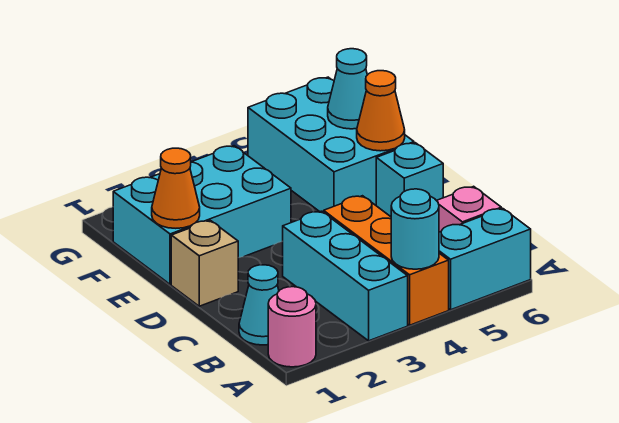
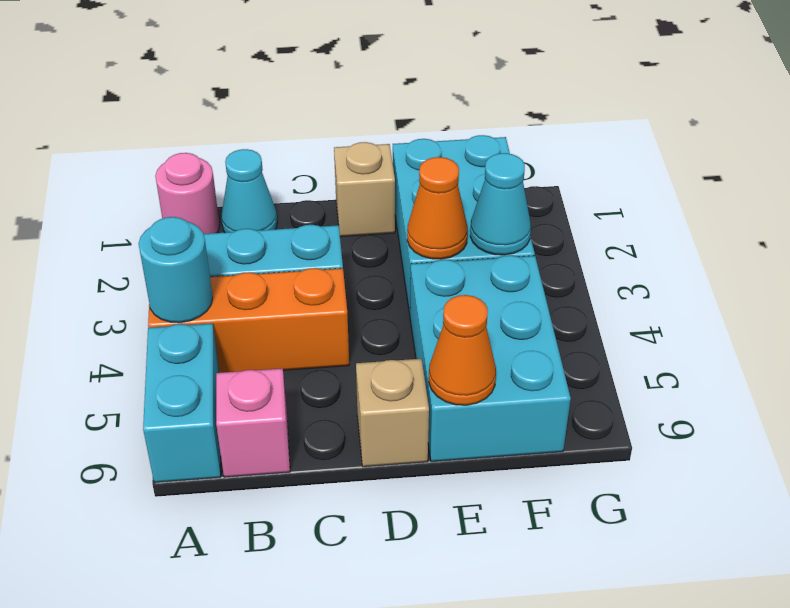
cyan 1x1 brick [376,143,443,217] -> tan 1x1 brick [356,359,429,467]
orange 1x1 cone [152,148,200,228] -> orange 1x1 cone moved to [407,157,468,259]
cyan 2x3 brick [248,77,414,212] -> cyan 2x3 brick turned to [410,255,571,462]
cyan 1x1 cone [328,49,367,129] -> cyan 1x1 cone moved to [470,153,531,255]

